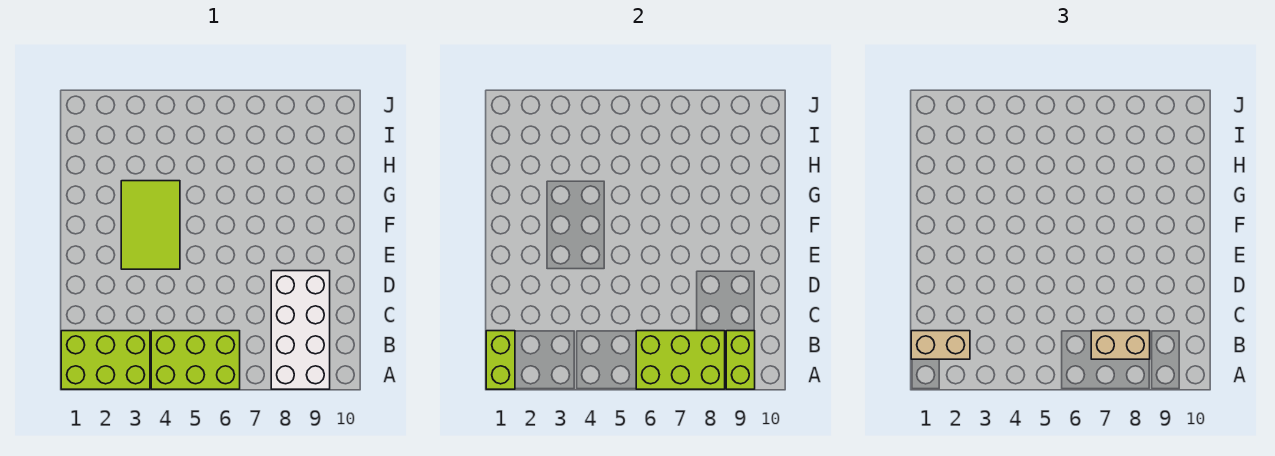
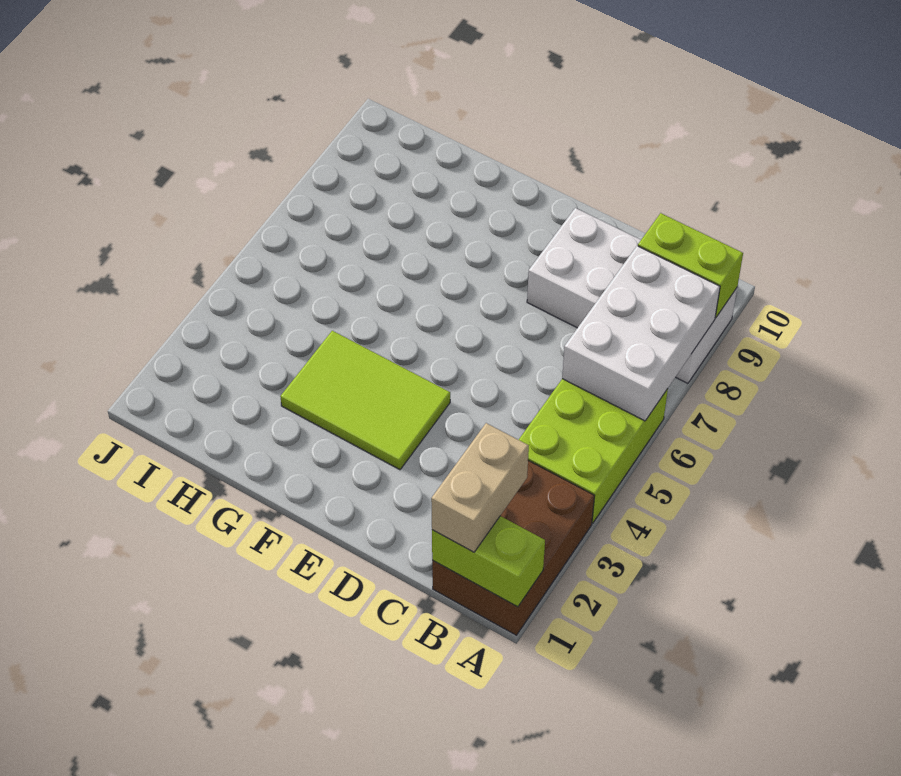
lime 2x3 brick [61,331,150,389] -> brown 2x3 brick [432,461,594,635]
lime 2x3 brick [636,331,725,389] -> white 2x3 brick [562,246,720,421]
tan 1x2 brick [1091,331,1150,359] -> none

